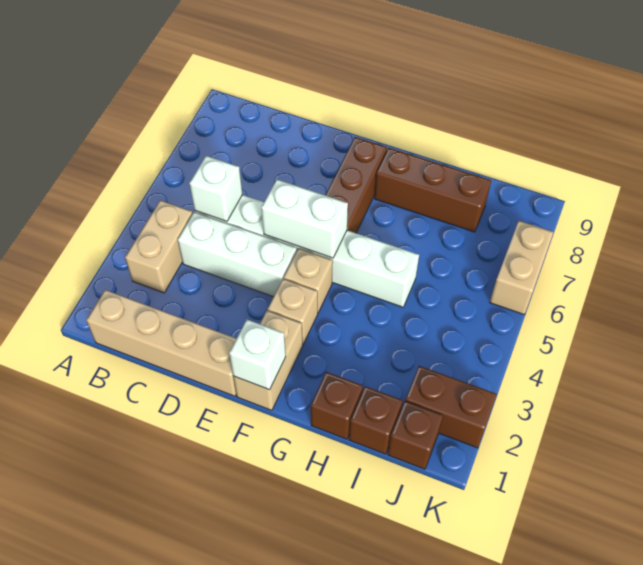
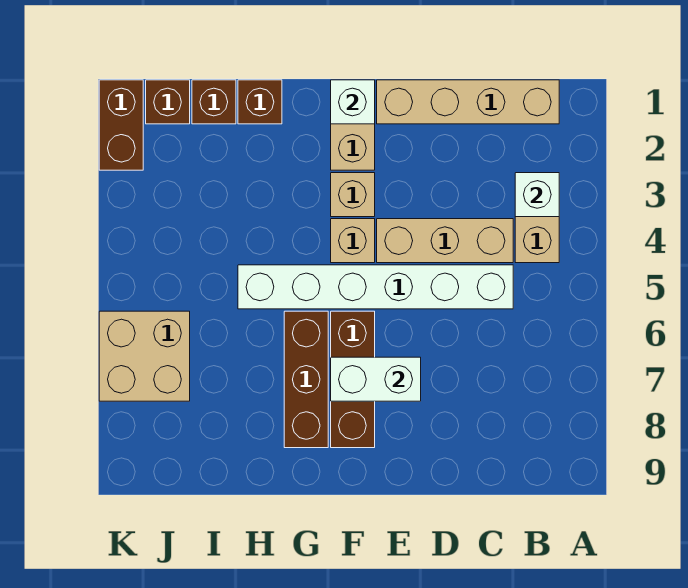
white 1x3 brick [178,212,297,297] -> tan 1x3 brick [377,219,513,263]
white 1x1 brick [189,156,242,221] -> white 1x1 brick moved to [515,173,559,217]
white 1x2 brick [261,180,348,258] -> white 1x2 brick moved to [331,357,421,401]
brown 1x3 brick [375,148,491,232] -> brown 1x3 brick turned to [284,311,328,448]
brown 1x2 brick [405,366,497,448] -> brown 1x2 brick turned to [99,80,143,170]
tan 1x2 brick [490,221,554,314] -> tan 2x2 brick [99,311,190,401]

